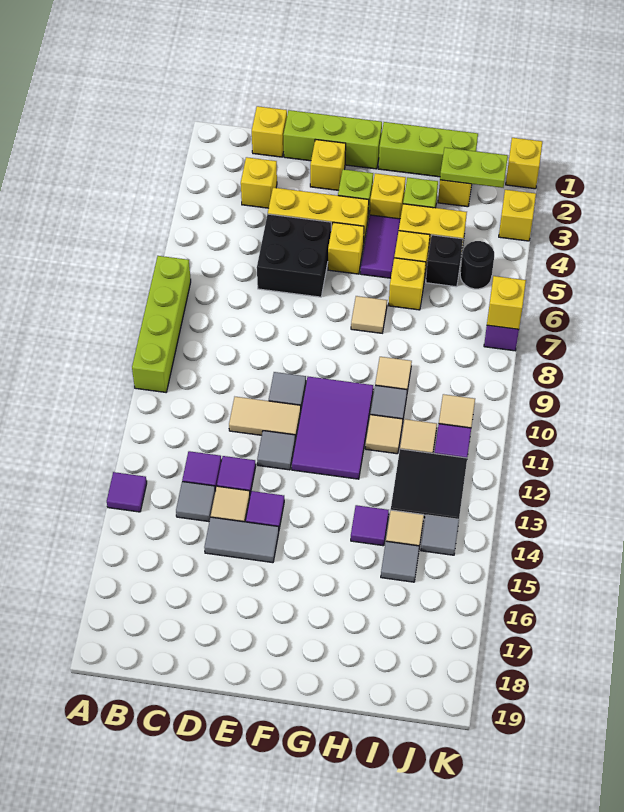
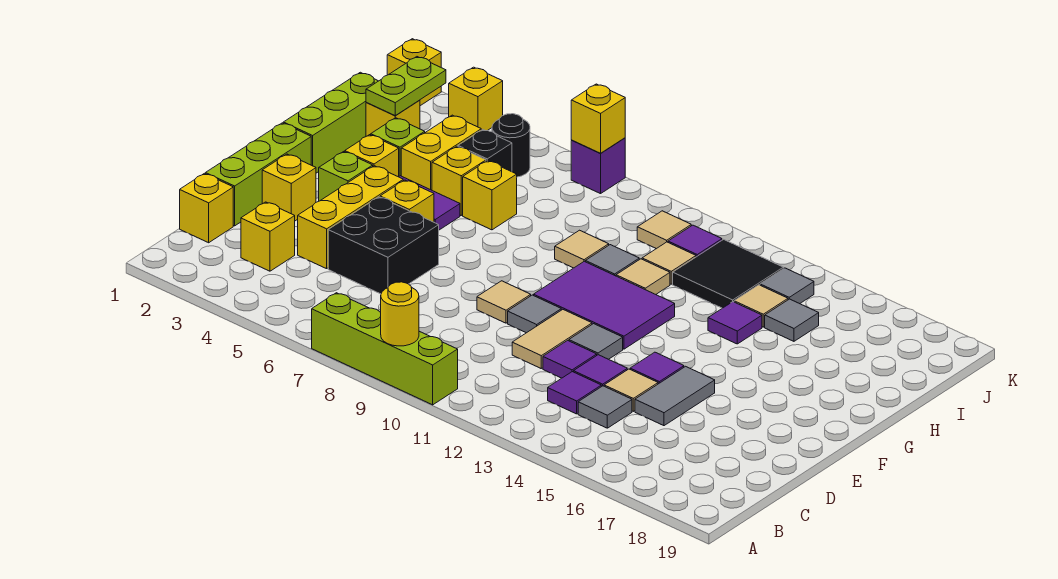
none -> yellow 1x1 round brick [381,282,419,346]
purple 1x1 tile [107,472,147,512] -> purple 1x1 tile moved to [543,340,597,378]
tan 1x1 tile [351,296,387,333] -> tan 1x1 tile moved to [477,281,531,323]

